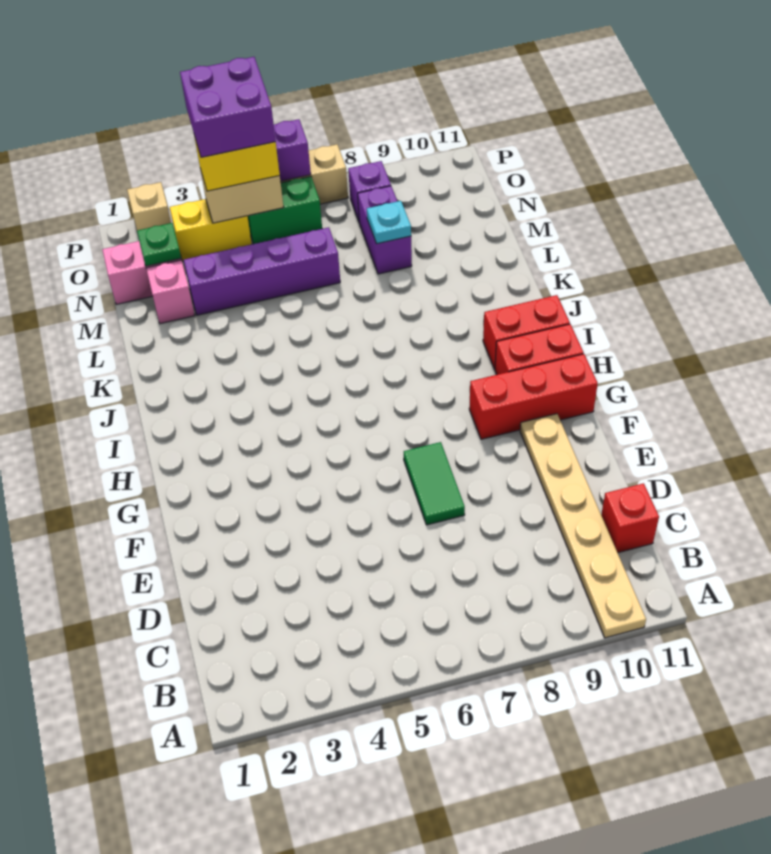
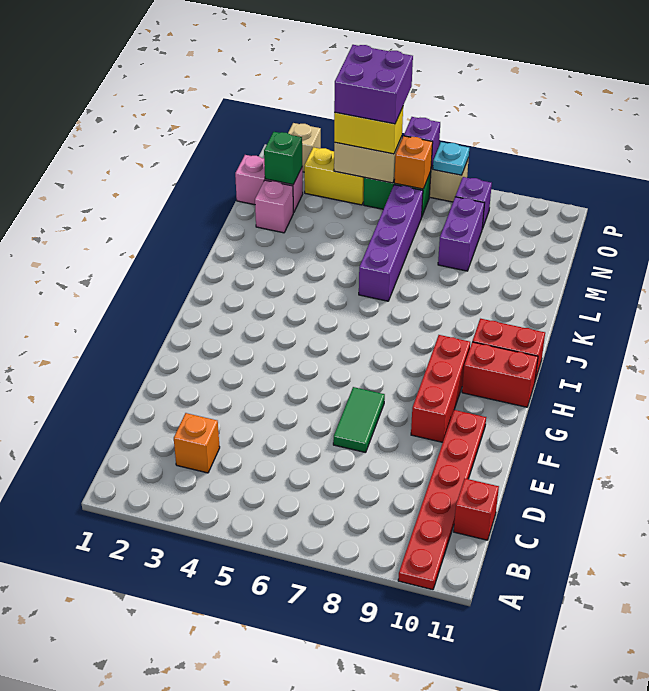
tan 1x6 plate [520,414,646,638] -> red 1x6 plate [398,410,486,590]
none -> orange 1x1 brick [174,413,220,473]
red 1x3 brick [469,354,598,439] -> red 1x3 brick turned to [411,335,470,442]
purple 1x4 brick [184,227,340,315] -> purple 1x4 brick turned to [359,185,423,301]
cyan 1x1 plate [367,201,411,244] -> cyan 1x1 plate moved to [433,142,469,175]
green 1x1 plate [137,223,181,266] -> green 1x1 brick [264,132,302,185]
none -> orange 1x1 brick [394,136,433,189]

